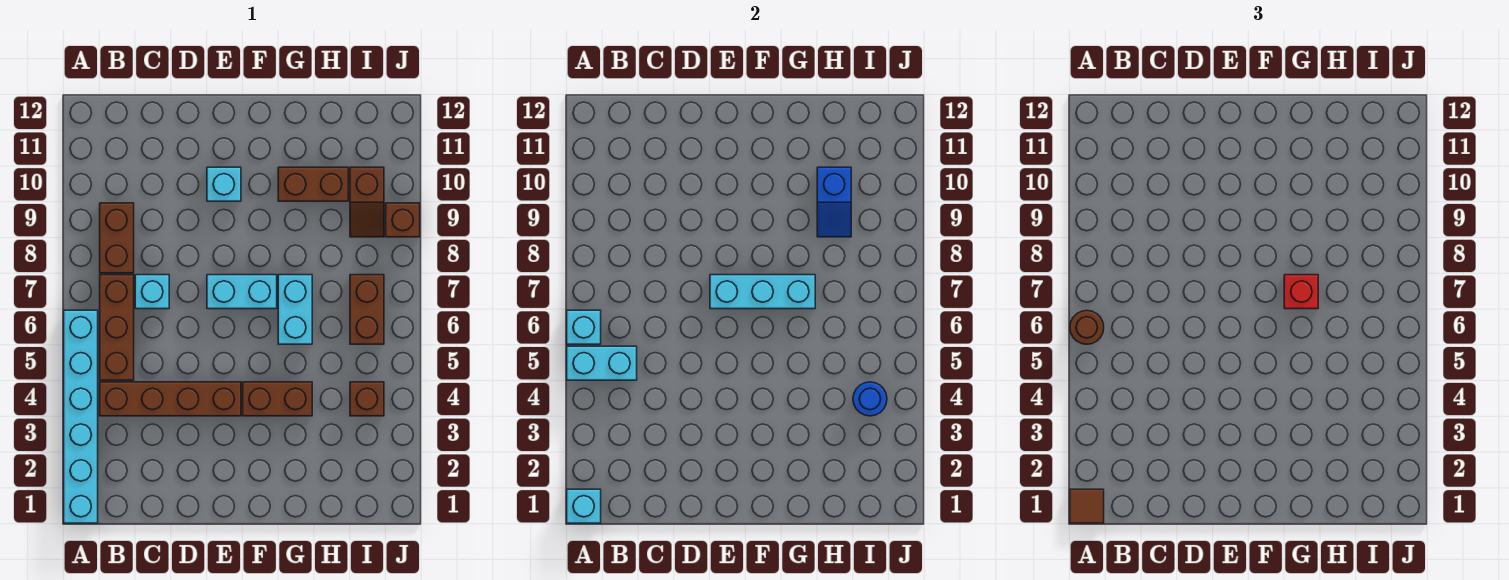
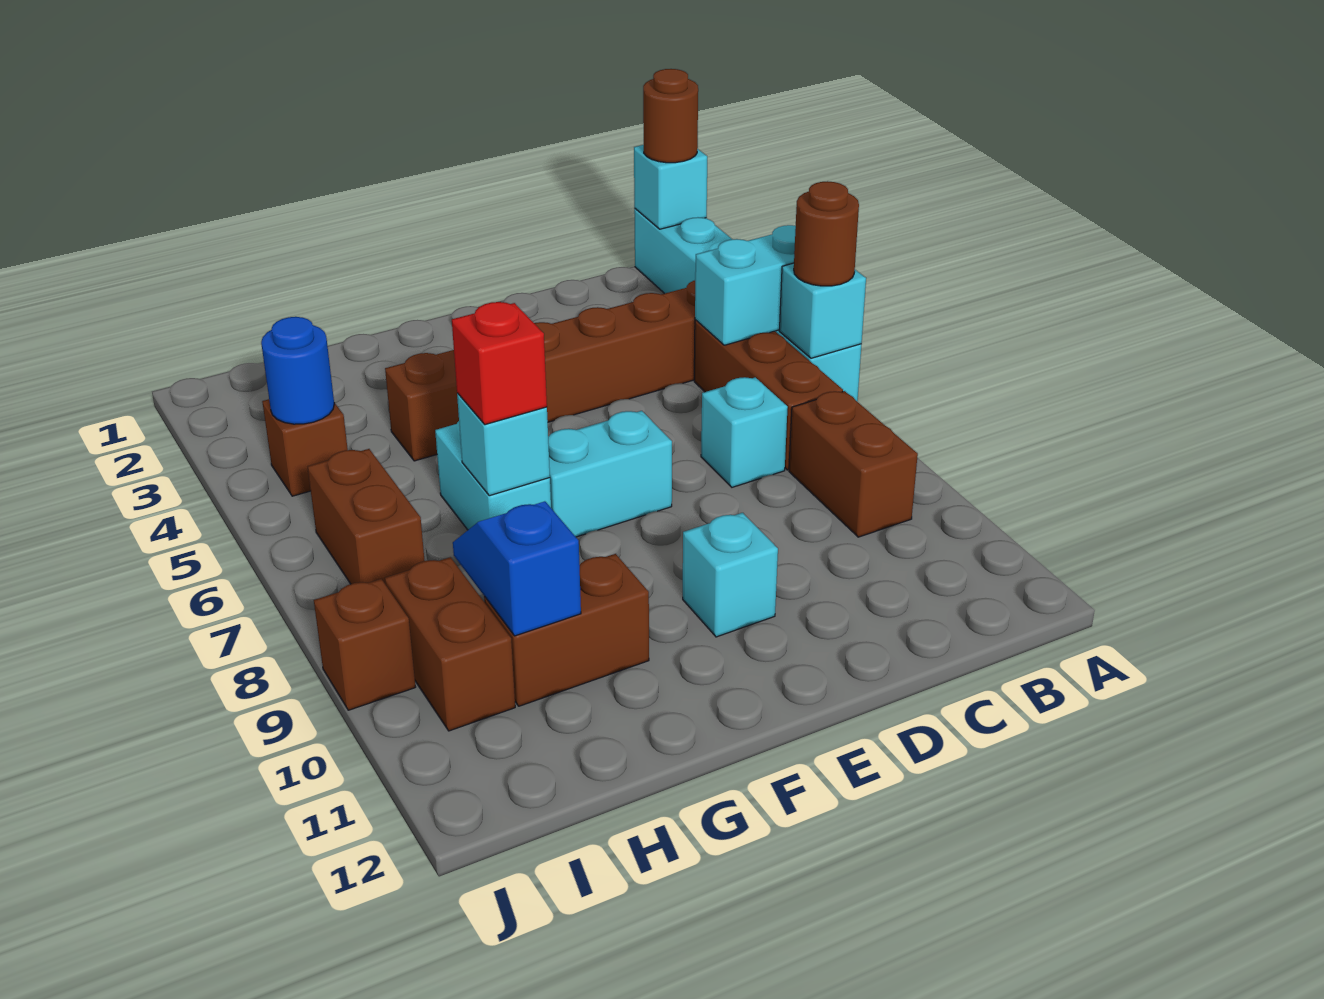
brown 1x1 tile [1070,489,1104,523] -> brown 1x1 round brick [643,69,698,163]
cyan 1x3 brick [710,275,815,309] -> cyan 1x1 brick [457,393,550,496]
brown 1x2 slope [350,167,384,237] -> brown 1x2 brick [385,557,515,731]

